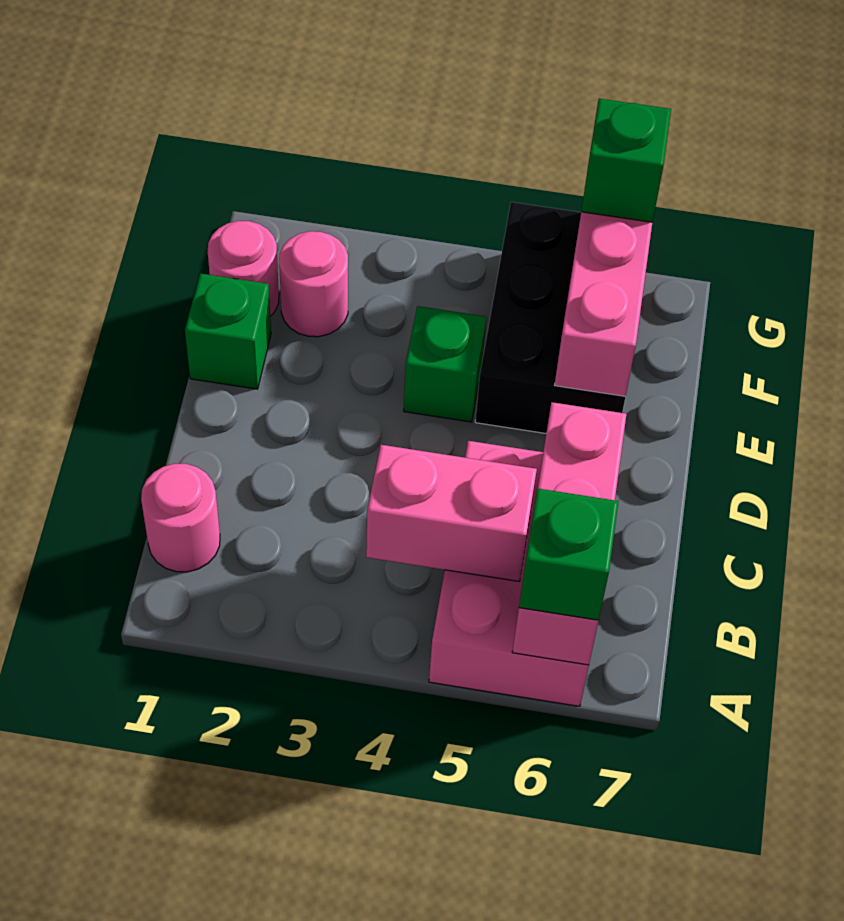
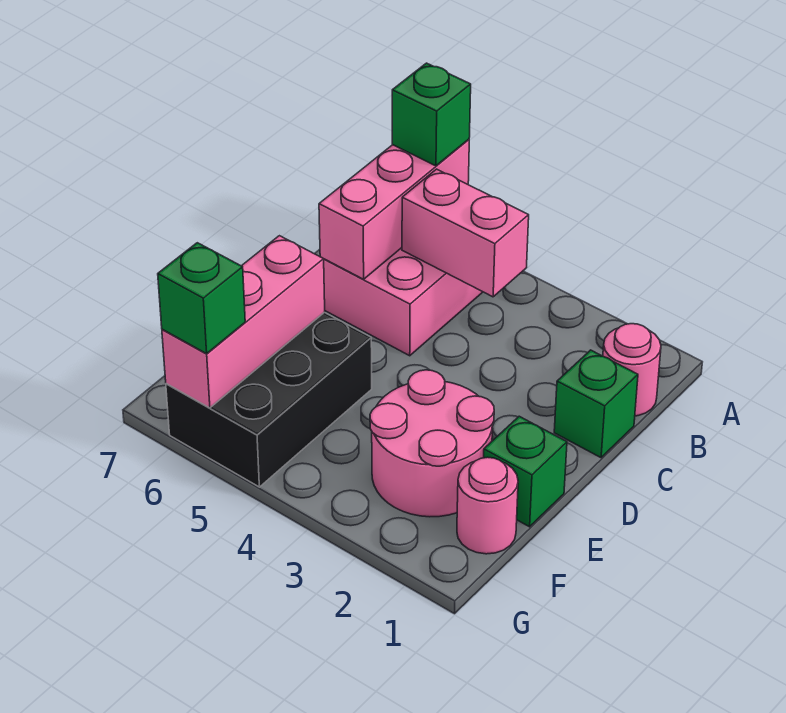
green 1x1 brick [404,306,487,422] -> green 1x1 brick moved to [554,350,638,458]
pink 1x1 round brick [279,231,348,337] -> pink 2x2 round brick [370,370,494,517]

